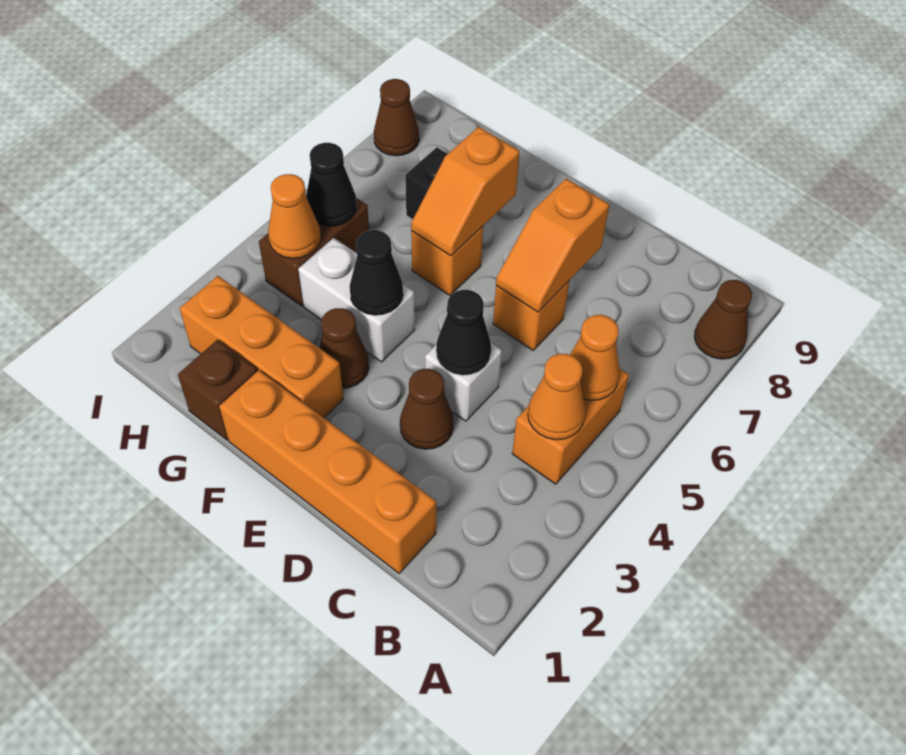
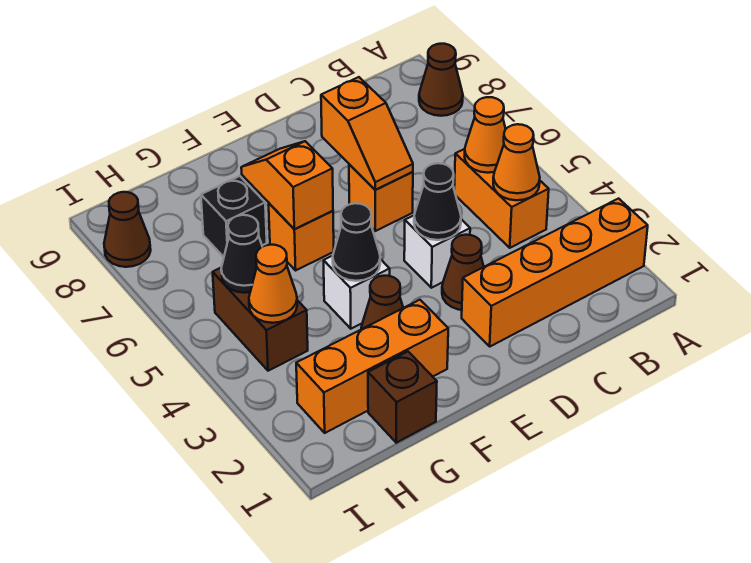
orange 1x4 brick [219,370,436,573] -> orange 1x4 brick moved to [462,199,648,346]
white 1x2 brick [298,238,415,362] -> white 1x1 brick [324,256,390,329]
orange 1x2 slope [411,127,520,256] -> orange 1x2 slope turned to [241,141,333,229]

